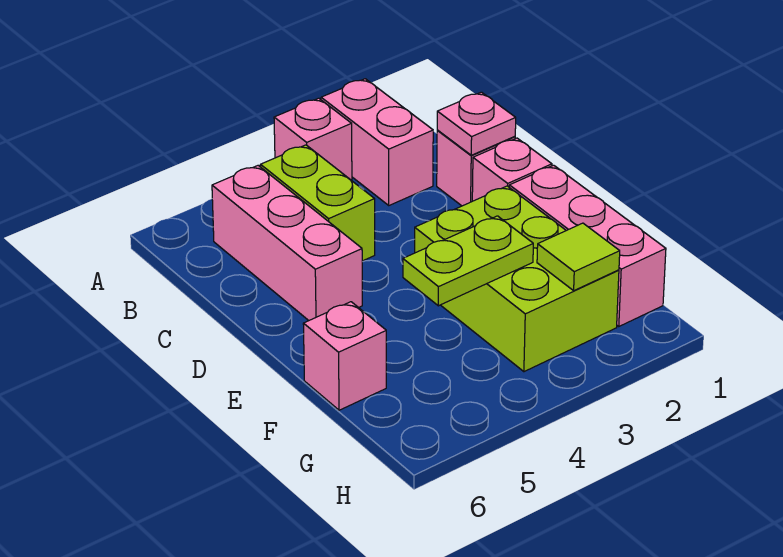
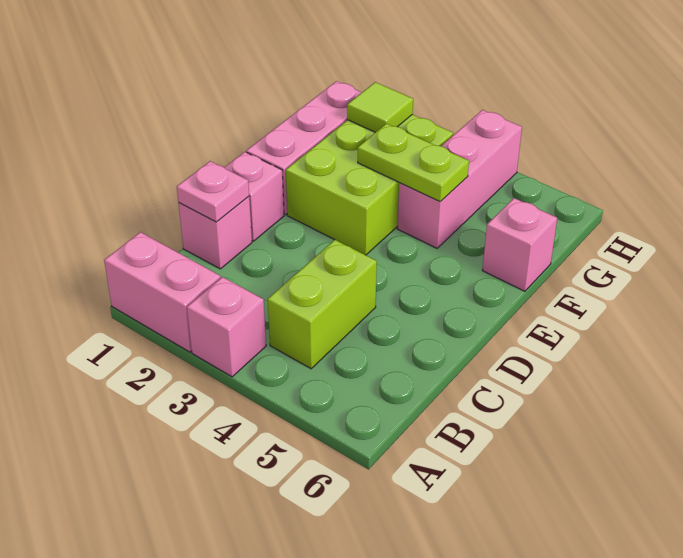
pink 1x2 brick [321,79,433,205] -> pink 1x2 brick turned to [104,232,221,352]
pink 1x3 brick [212,166,362,320] -> pink 1x3 brick moved to [397,110,522,248]

